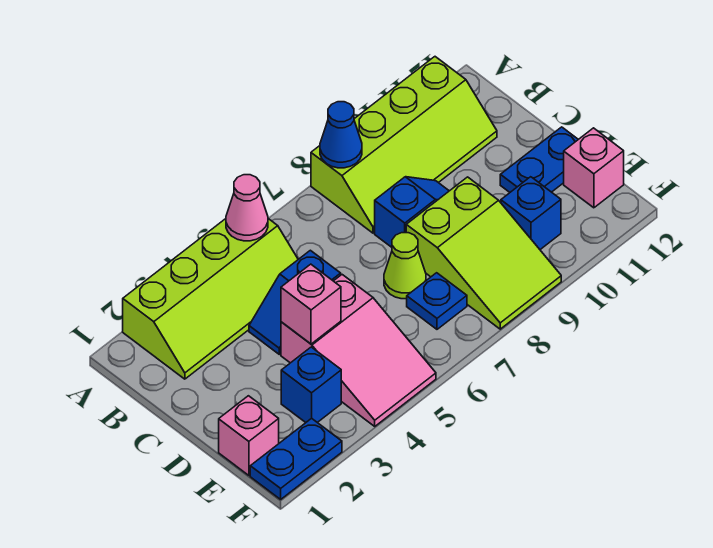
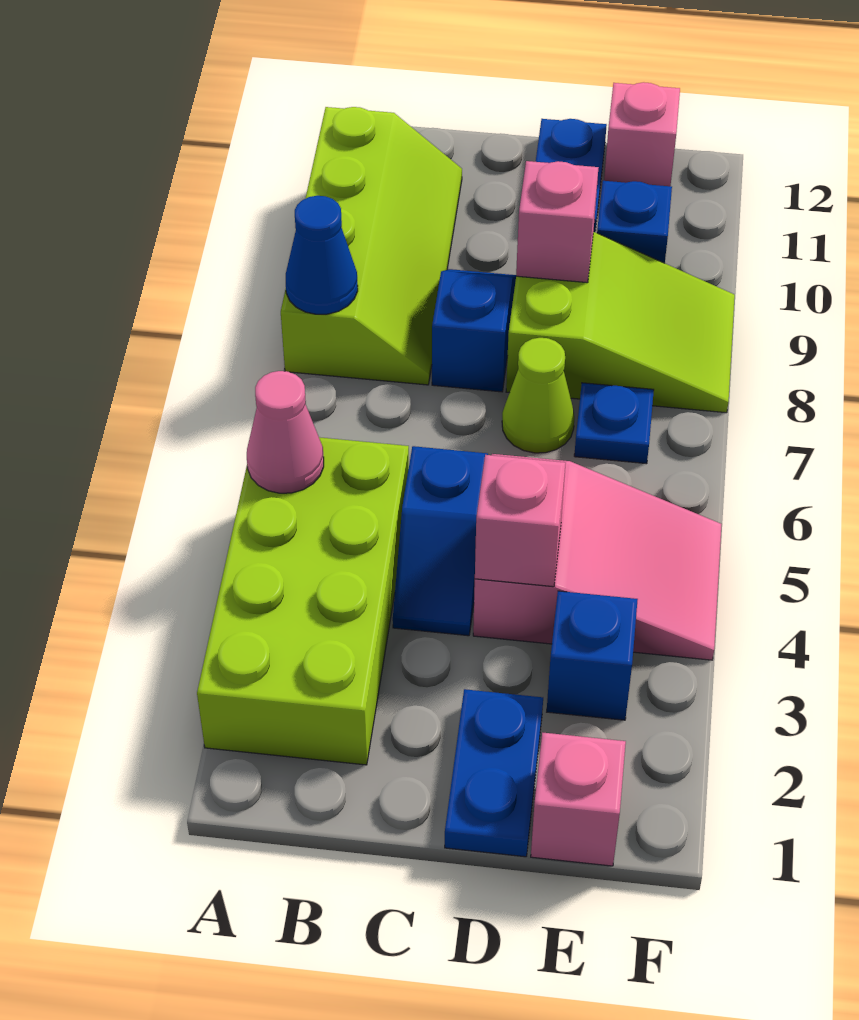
lime 2x4 slope [123,219,298,379] -> lime 2x4 brick [197,437,409,765]
none -> pink 1x1 brick [516,161,599,283]
blue 1x2 plate [250,418,342,499] -> blue 1x2 plate moved to [445,689,543,857]

